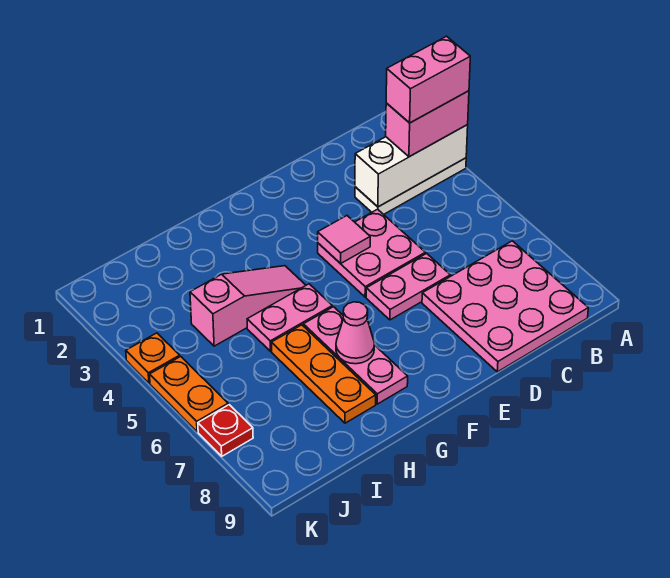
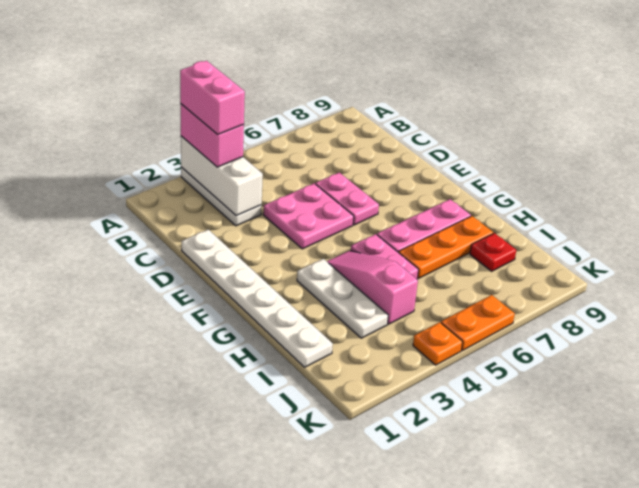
pink 3x3 plate [422,241,588,372] -> none
none -> white 1x6 plate [182,230,333,367]
pink 1x1 tile [318,216,370,264] -> none
none -> white 1x3 plate [297,259,388,338]
pink 1x1 cone [336,302,374,364] -> none
red 1x1 plate [198,405,253,456] -> red 1x1 plate moved to [470,233,516,271]

